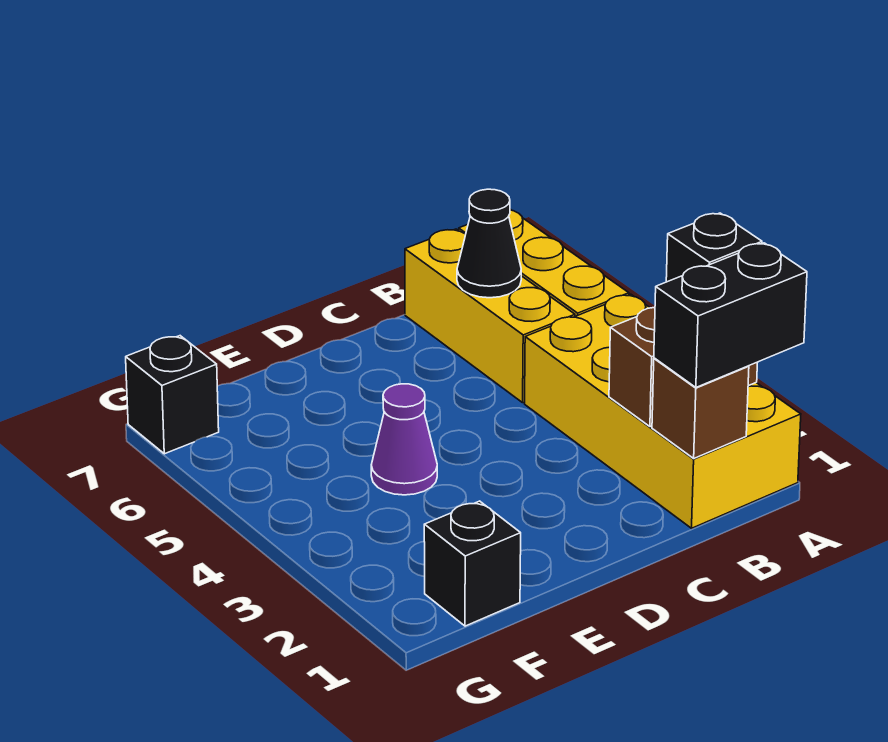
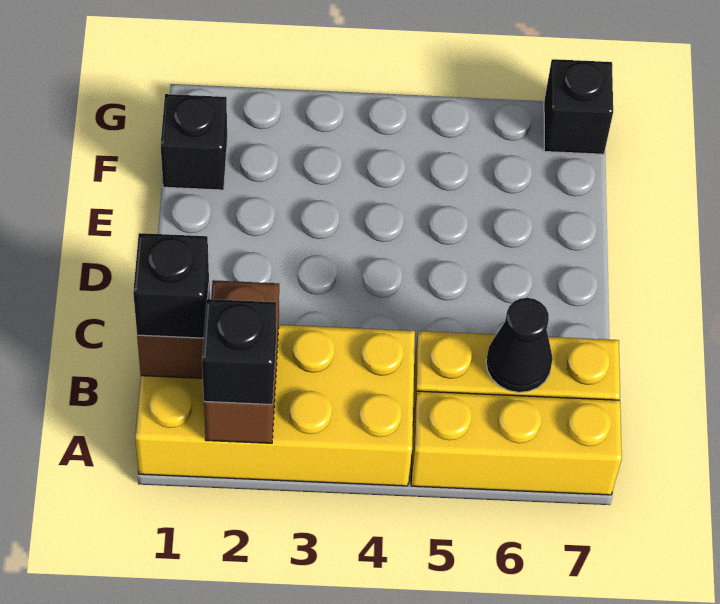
black 1x2 brick [654,243,807,387] -> black 1x1 brick [133,233,209,338]
purple 1x1 cone [371,384,437,495] -> none

